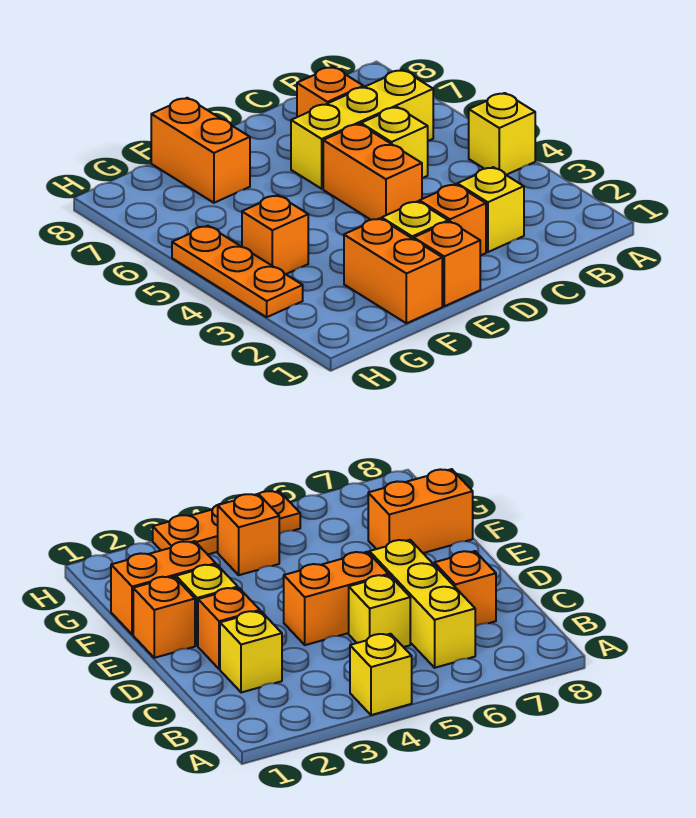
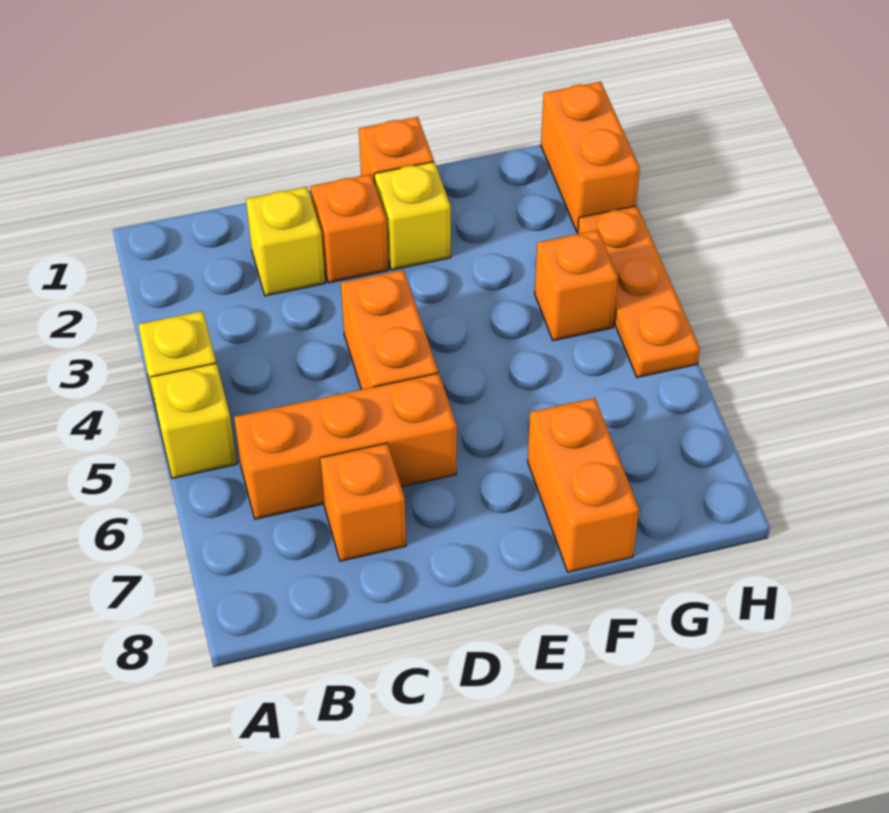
yellow 1x3 brick [291,70,433,189] -> orange 1x3 brick [234,373,457,519]
yellow 1x1 brick [361,107,428,178] -> yellow 1x1 brick moved to [150,363,237,478]
orange 1x2 brick [344,218,442,323] -> orange 1x2 brick moved to [541,82,640,232]

